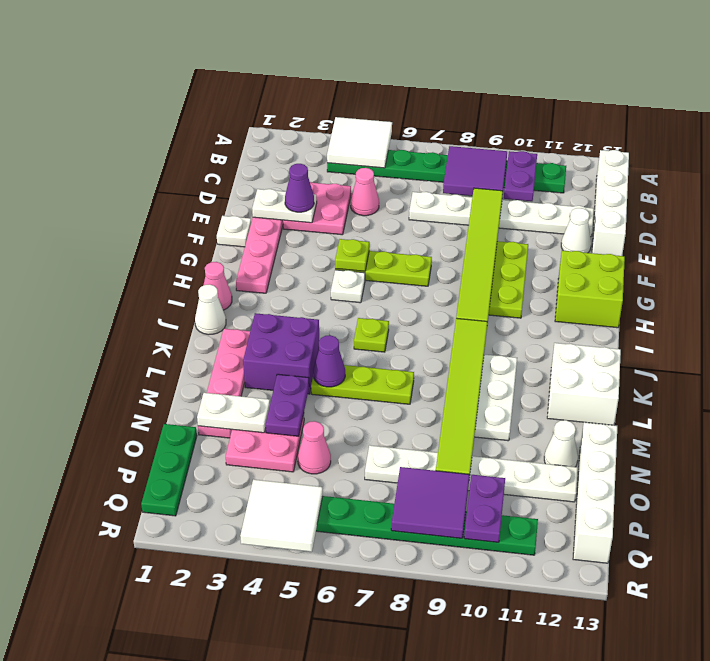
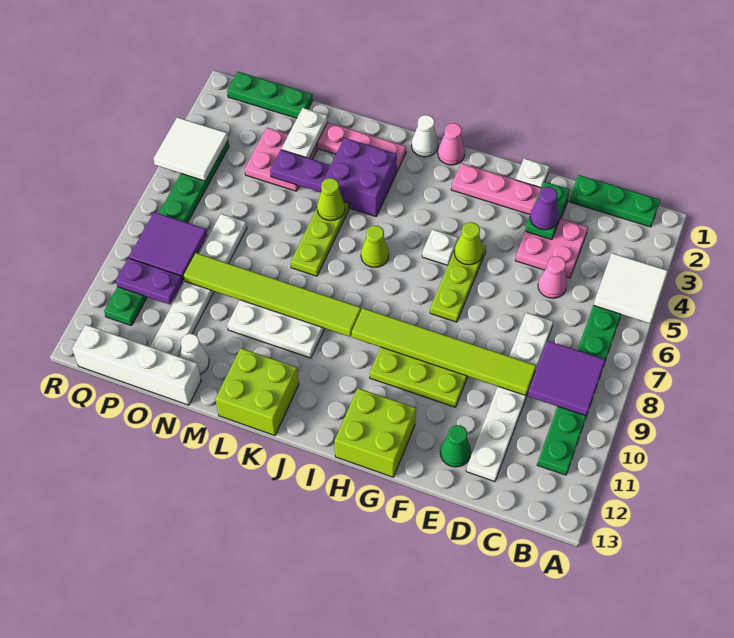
none -> green 1x3 plate [569,175,660,227]
purple 1x2 plate [504,151,537,201] -> none
white 1x4 brick [592,150,629,256] -> none
white 1x2 plate [252,189,317,223] -> green 1x2 plate [525,182,570,240]
white 1x1 cone [561,208,591,253] -> green 1x1 cone [440,425,471,467]
lime 1x1 plate [335,239,369,271] -> lime 1x1 cone [454,222,483,265]
lime 1x1 plate [354,318,389,352] -> lime 1x1 cone [361,225,389,268]
white 2x2 brick [547,343,621,425] -> lime 2x2 brick [216,348,299,436]
purple 1x1 cone [313,335,345,387] -> lime 1x1 cone [317,178,345,221]
pink 1x1 cone [298,421,331,474] -> none

